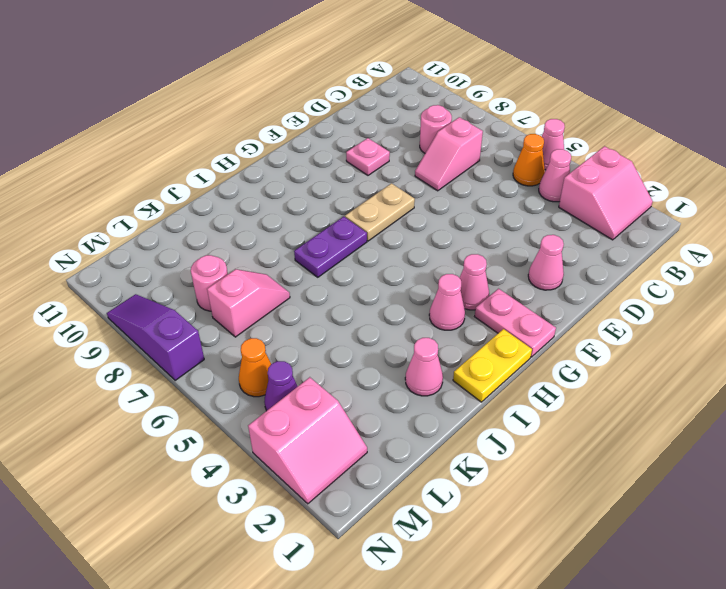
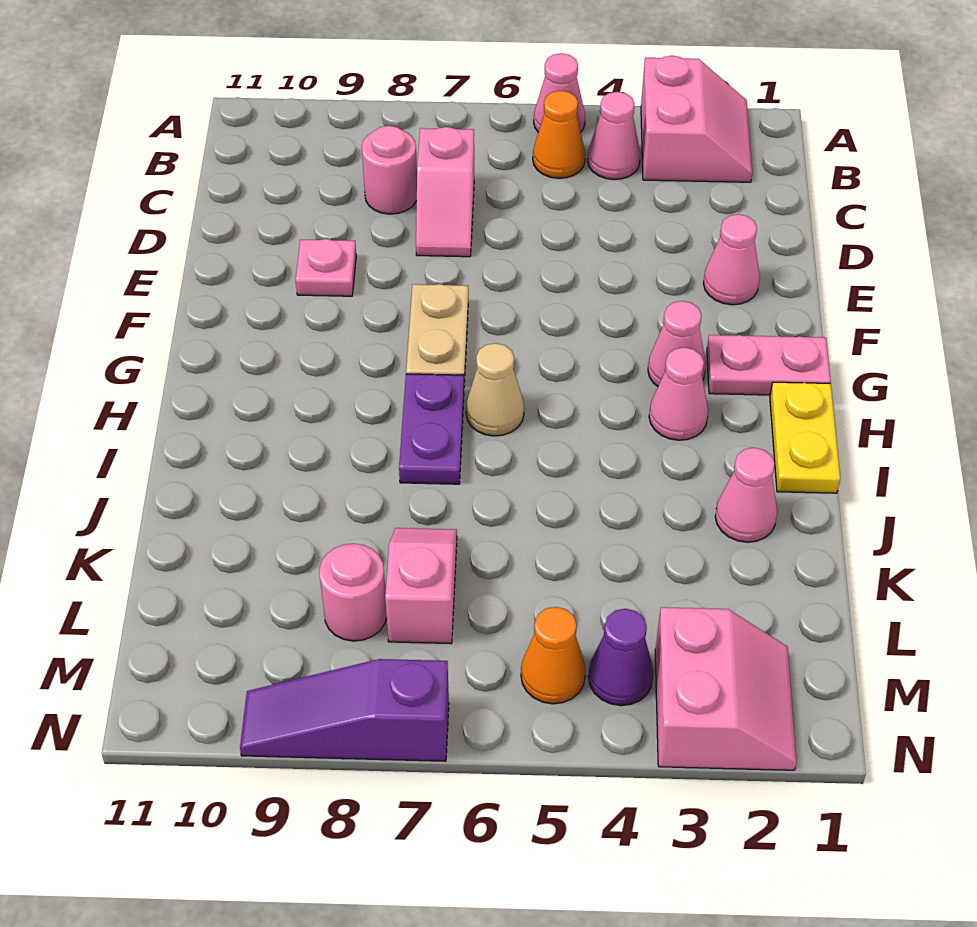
none -> tan 1x1 cone [466,343,524,436]

